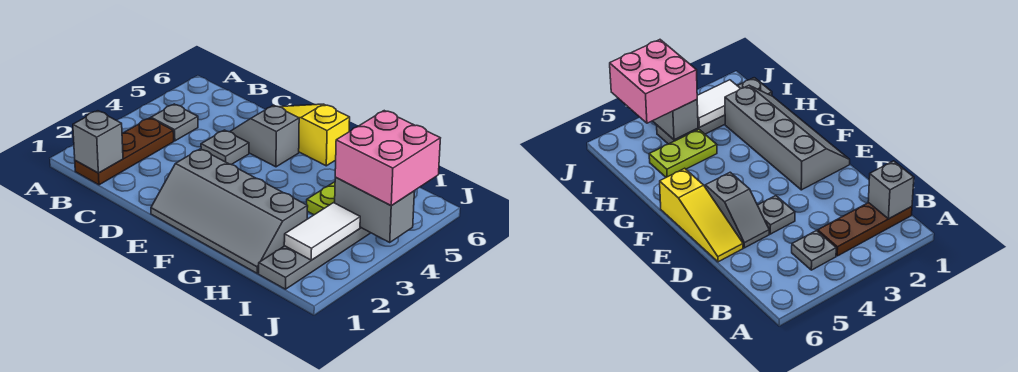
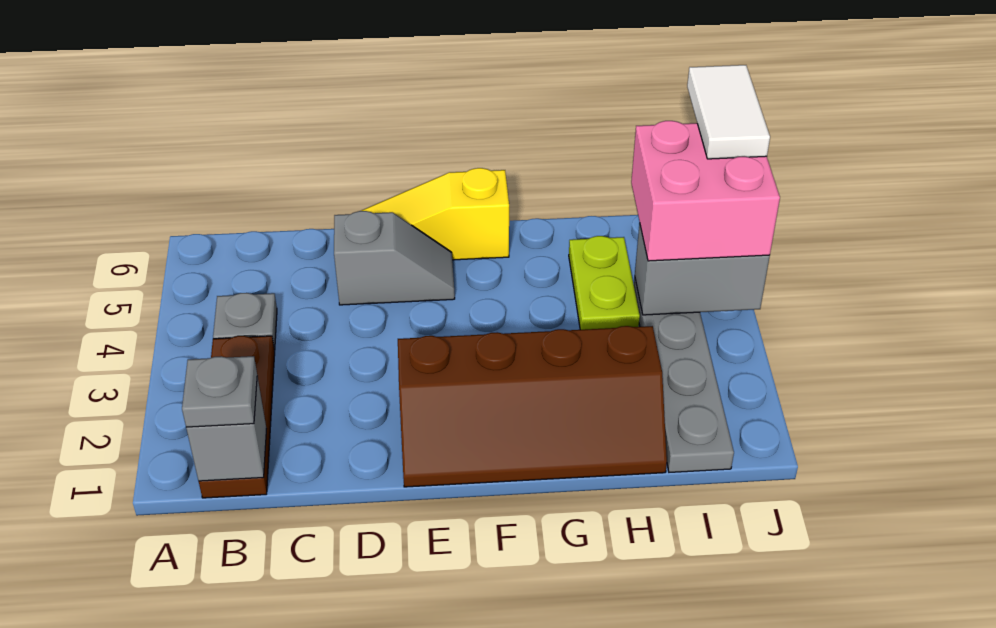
grey 1x1 plate [201,130,249,165] -> grey 1x1 plate moved to [182,356,257,427]
grey 1x2 slope [230,105,299,167] -> grey 1x2 slope turned to [334,211,455,305]
grey 2x4 slope [151,149,308,273] -> brown 2x4 slope [398,326,667,487]
white 1x2 tile [284,203,360,260] -> white 1x2 tile moved to [687,65,770,159]

